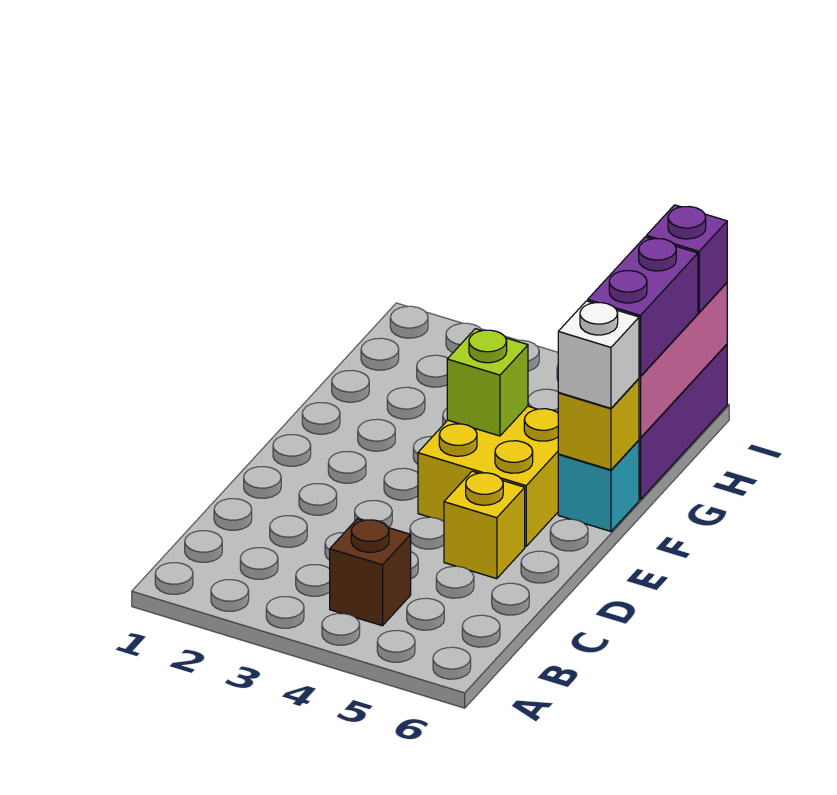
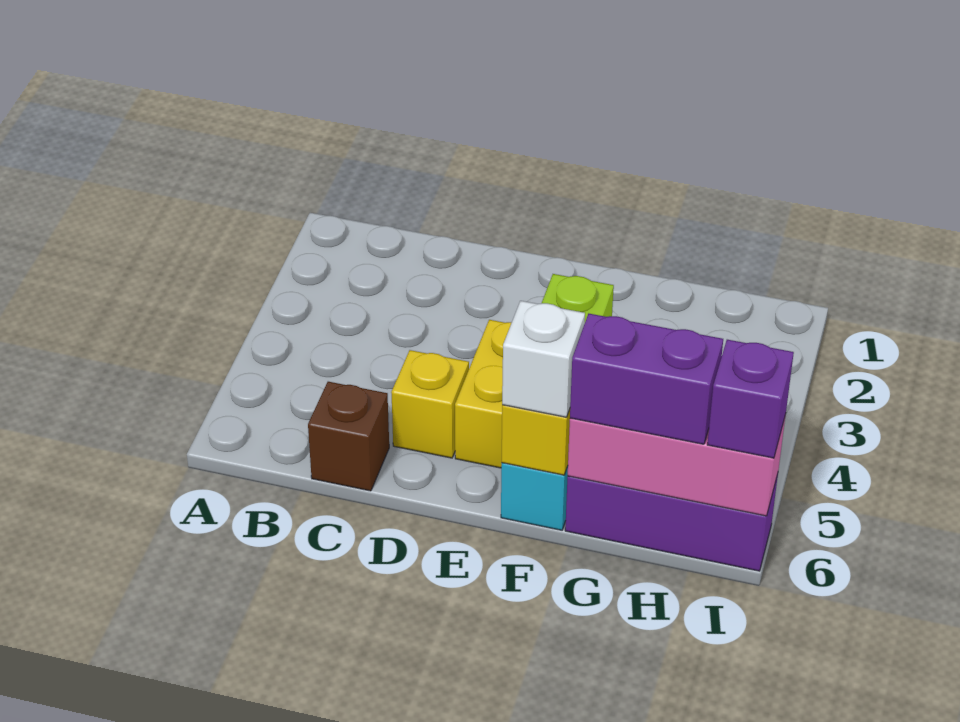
brown 1x1 brick [330,518,411,626] -> brown 1x1 brick moved to [308,382,389,491]

